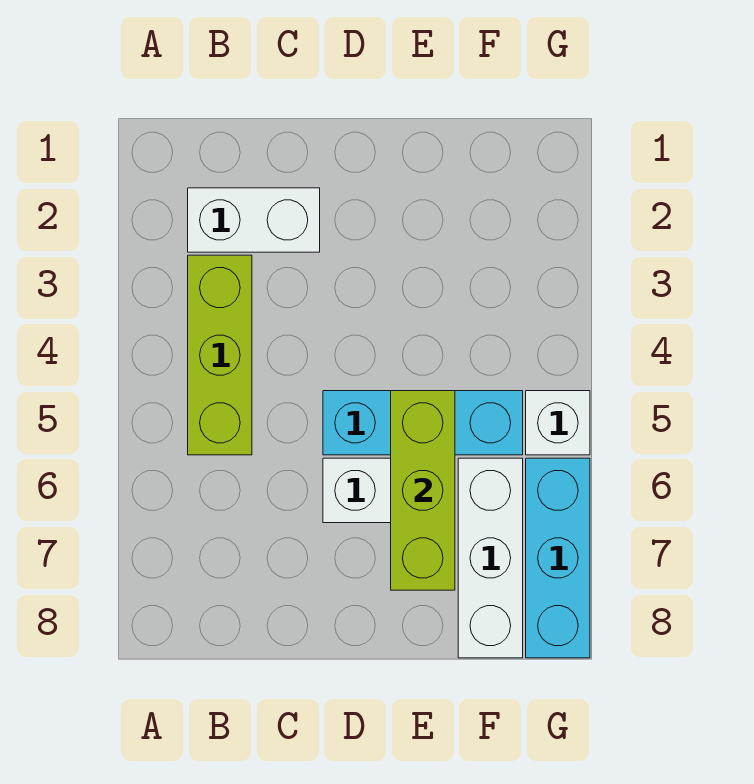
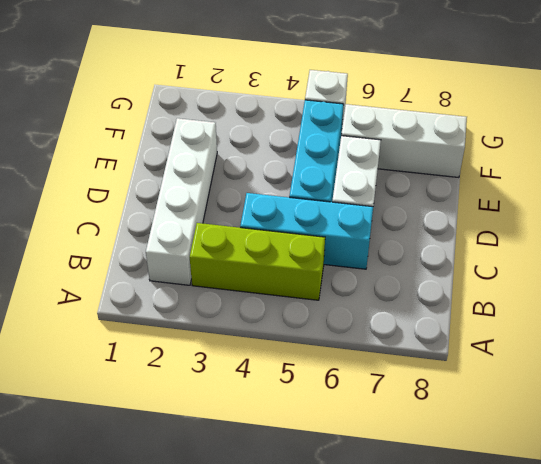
white 1x2 brick [188,188,320,252] -> white 1x4 brick [146,118,217,285]
lime 1x3 brick [391,391,455,590] -> none
cyan 1x3 brick [526,458,590,658] -> cyan 1x3 brick moved to [240,193,373,269]

